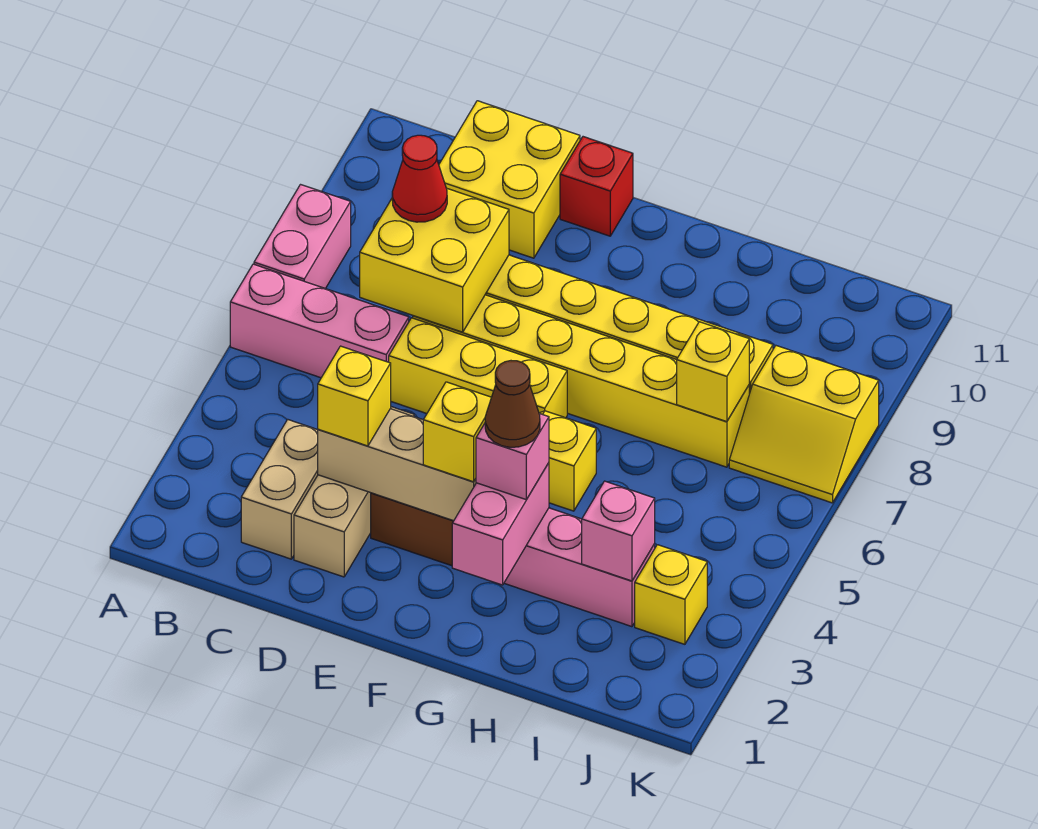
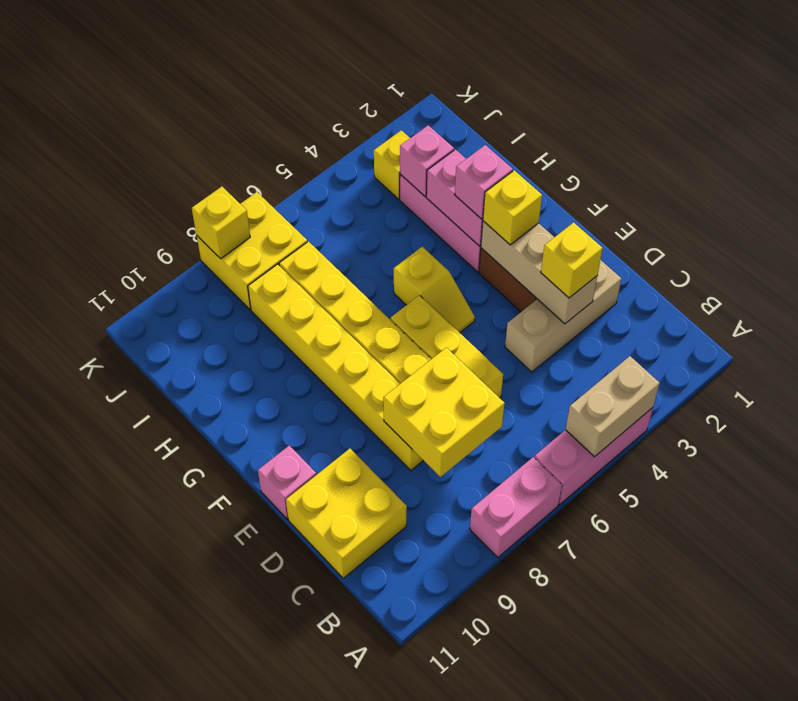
pink 1x3 brick [230,264,409,378] -> pink 1x3 brick turned to [534,408,653,505]
tan 1x2 brick [241,419,318,559] -> tan 1x2 brick moved to [566,356,660,457]
red 1x1 cone [392,135,447,222] -> none
red 1x1 brick [560,137,633,236] -> pink 1x1 brick [258,445,316,519]
pink 1x2 brick [452,463,549,585] -> pink 1x2 brick turned to [426,150,483,246]
brown 1x1 cone [485,361,540,447] -> none
yellow 1x1 brick [677,322,749,422] -> yellow 1x1 brick moved to [192,187,250,259]
yellow 2x2 slope [729,346,879,503] -> yellow 2x2 brick [197,192,307,310]

